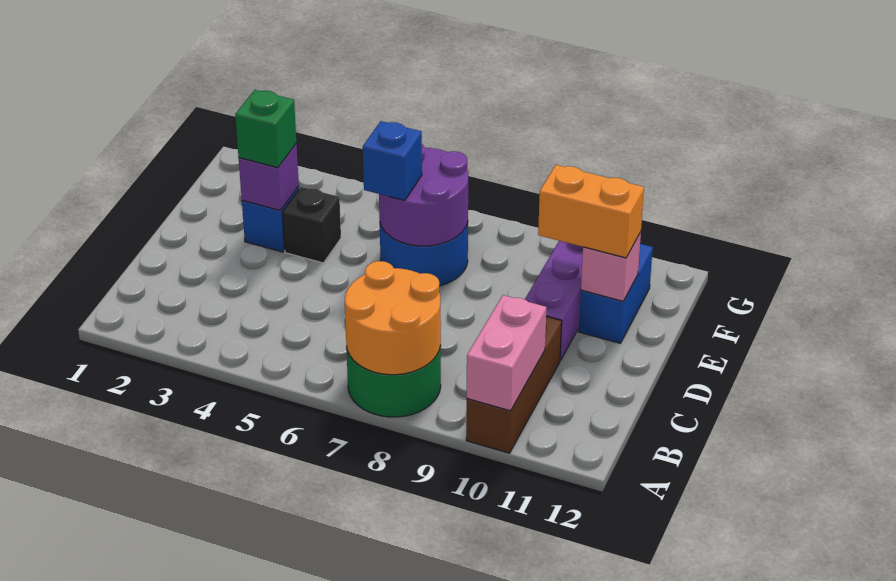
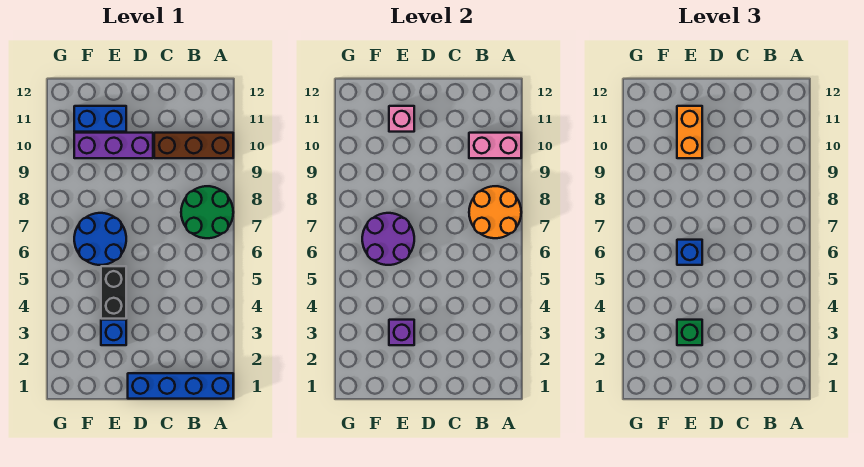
none -> blue 1x4 brick [128,373,233,399]
black 1x1 brick [283,187,341,263] -> black 1x2 brick [101,266,126,319]

